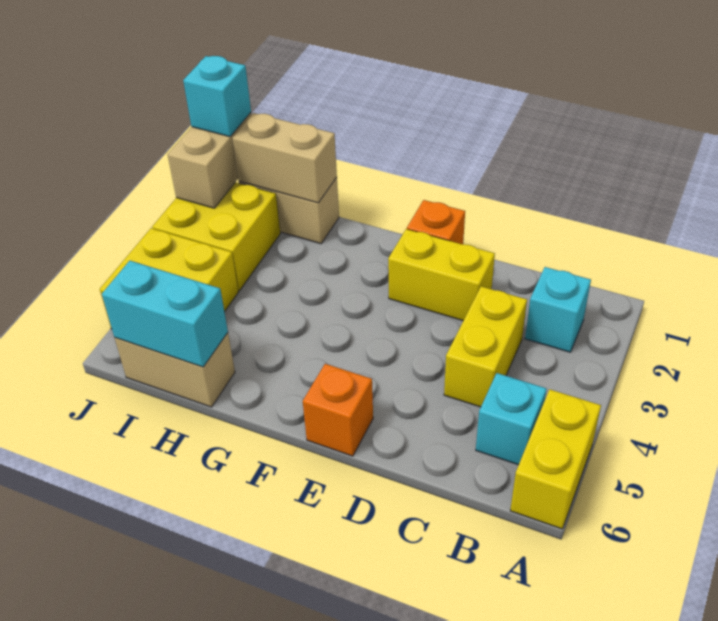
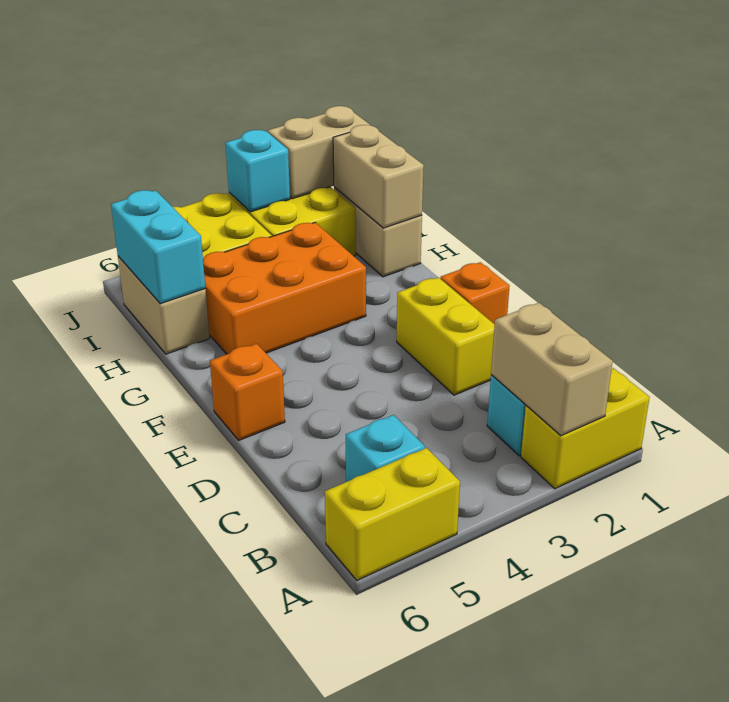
none -> tan 1x2 brick [491,303,613,436]
yellow 1x2 brick [444,286,527,407] -> yellow 1x2 brick moved to [521,368,650,489]
none -> orange 2x3 brick [203,222,366,354]
cyan 1x1 brick [183,56,251,137] -> cyan 1x1 brick moved to [225,130,290,212]

